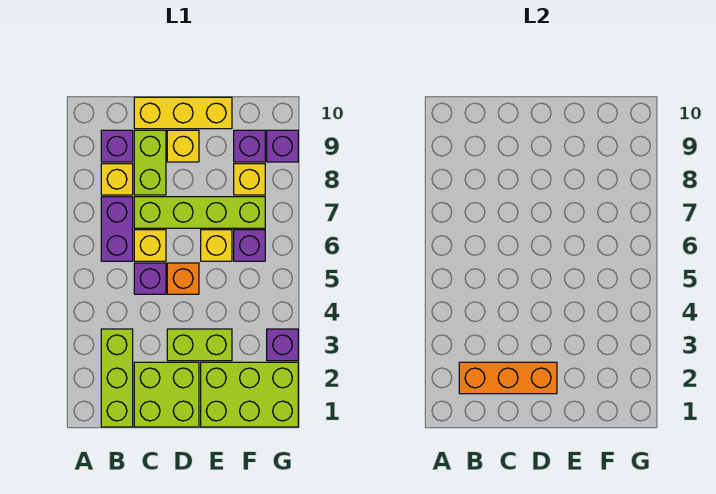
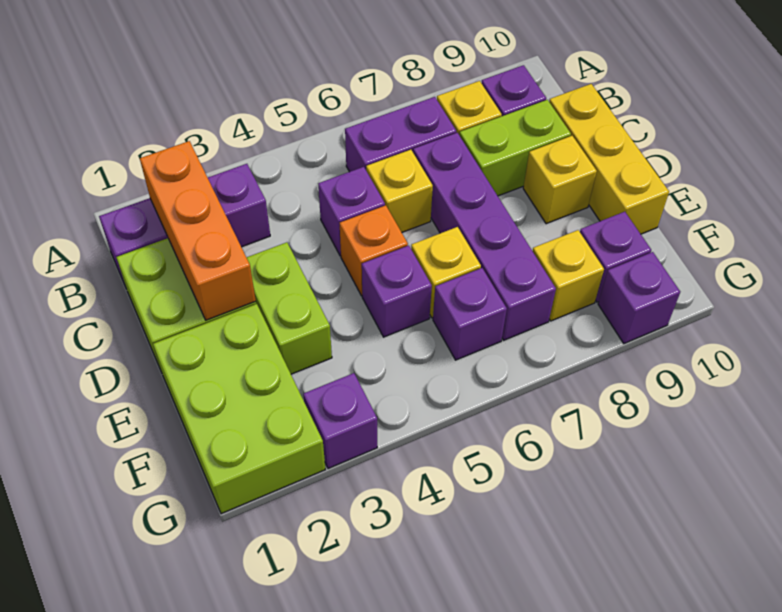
lime 1x3 brick [101,329,133,427] -> purple 1x3 brick [99,164,270,287]
lime 1x4 brick [134,197,265,228] -> purple 1x4 brick [413,133,556,340]
none -> purple 1x1 brick [362,246,432,337]

